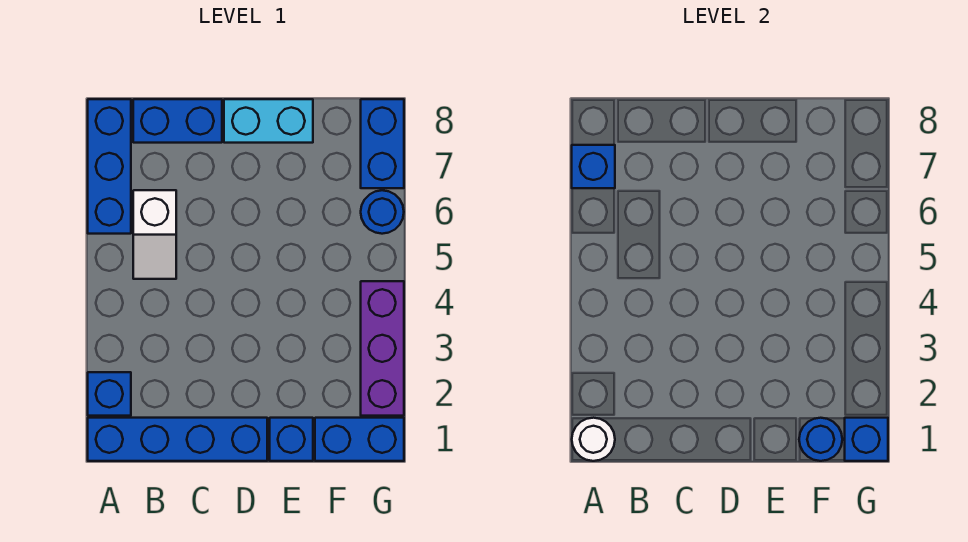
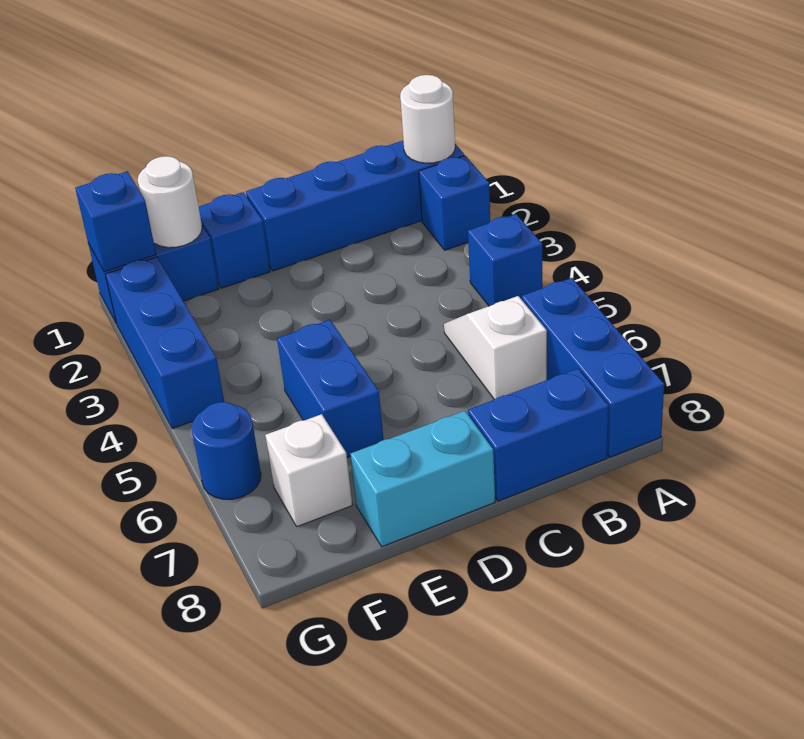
blue 1x1 brick [572,145,615,188] -> blue 1x1 brick moved to [468,214,543,306]
blue 1x1 round brick [799,418,842,461] -> white 1x1 round brick [138,156,202,248]
none -> white 1x1 brick [266,414,352,527]
purple 1x3 brick [361,281,404,416] -> blue 1x3 brick [105,257,224,429]
blue 1x2 brick [361,99,404,188] -> blue 1x2 brick moved to [277,320,384,458]

